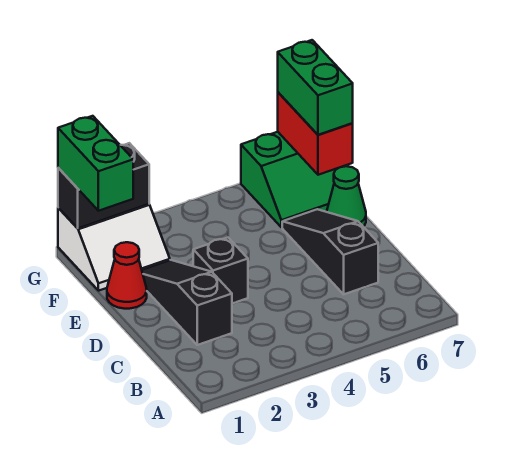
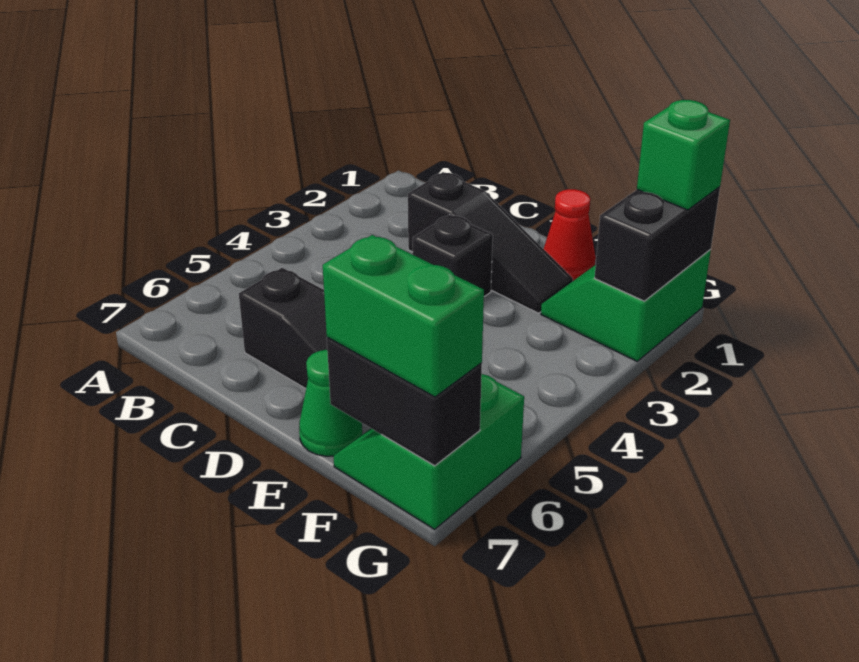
white 2x2 slope [58,204,170,291] -> green 2x2 slope [541,249,711,361]
green 1x2 brick [58,116,133,211] -> green 1x1 brick [637,100,730,210]
red 1x2 brick [278,92,353,175] -> black 1x2 brick [327,337,482,466]

